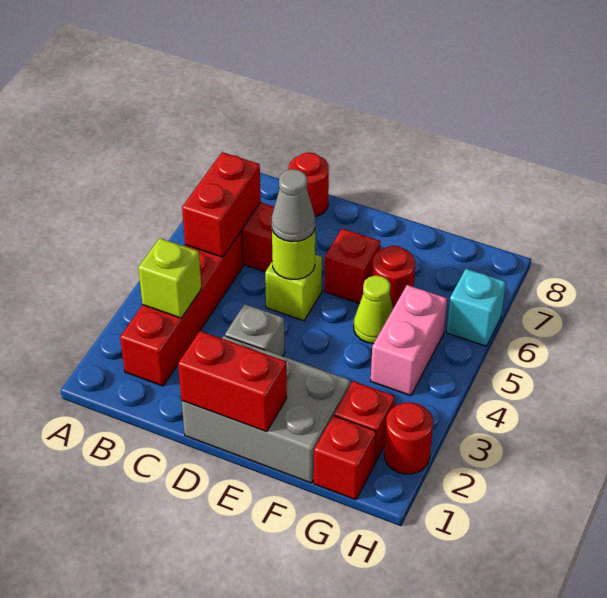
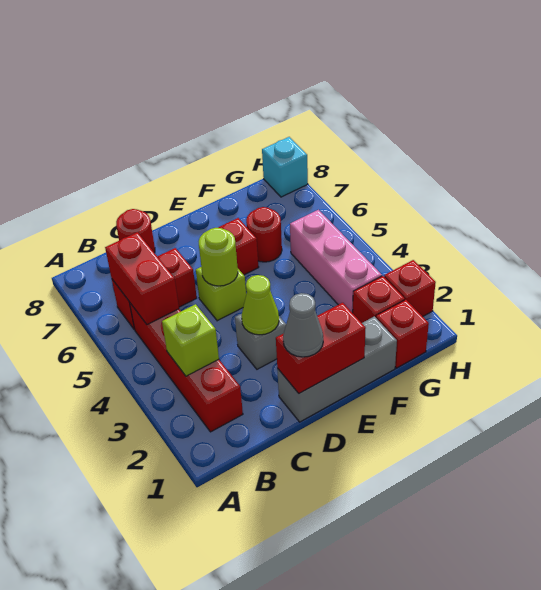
grey 2x3 brick [182,336,351,483] -> grey 1x3 brick [277,316,397,422]
grey 1x1 cone [272,169,315,242] -> grey 1x1 cone moved to [283,293,323,357]
lime 1x1 cone [354,275,393,344] -> lime 1x1 cone moved to [242,275,279,335]
pink 1x2 brick [371,285,447,396] -> pink 1x3 brick [290,210,382,313]
red 1x1 round brick [384,403,433,474] -> red 1x1 brick [384,260,436,316]
cyan 1x1 brick [447,269,506,346] -> cyan 1x1 brick moved to [262,137,308,197]

